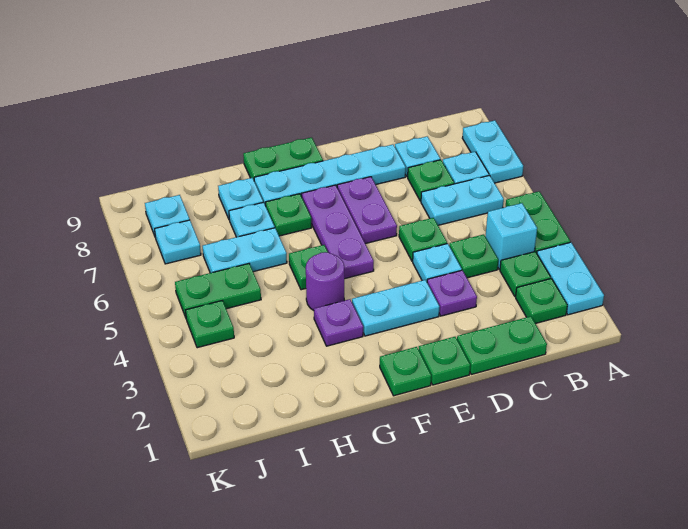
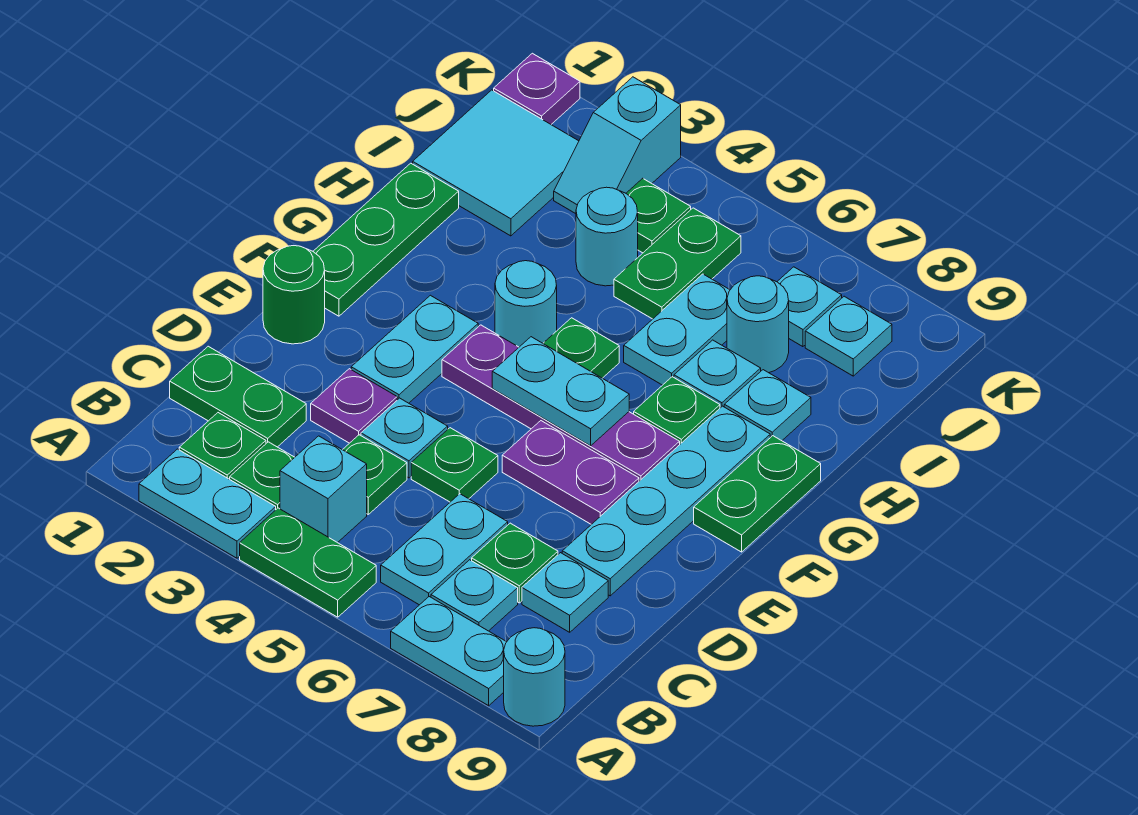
none -> cyan 1x1 round brick [504,628,565,726]
green 1x2 plate [457,316,547,374] -> green 1x2 plate turned to [170,346,306,447]
green 1x1 plate [419,337,470,385] -> green 1x1 round brick [263,246,325,344]
green 1x1 plate [380,347,431,396] -> green 1x3 plate [313,163,459,316]
purple 1x3 plate [302,185,374,279] -> purple 1x4 plate [442,325,680,481]
none -> cyan 1x2 plate [492,337,629,446]
purple 1x1 plate [314,299,363,346] -> purple 1x1 plate moved to [494,53,580,124]
purple 1x1 round brick [306,252,344,311] -> cyan 1x1 round brick [495,261,557,347]
none -> cyan 2x2 tile [413,90,579,236]
none -> cyan 1x1 round brick [576,187,638,286]
none -> cyan 1x1 round brick [727,276,789,373]
none -> cyan 1x2 slope [554,77,681,214]

